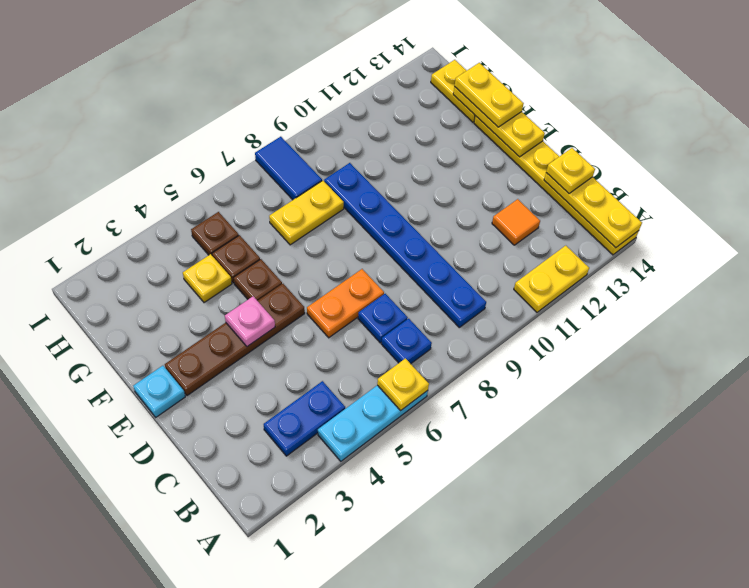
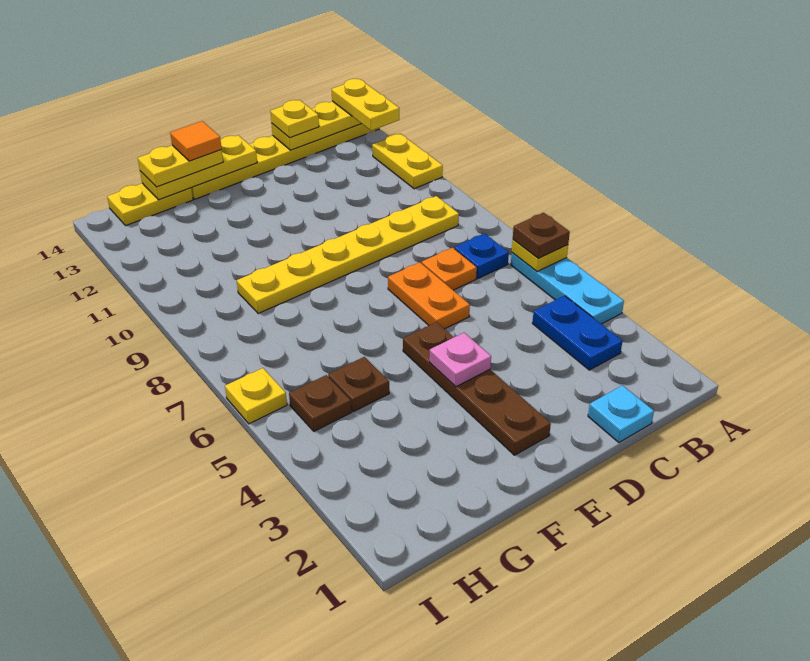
blue 1x6 plate [324,163,486,327] -> yellow 1x6 plate [237,196,459,313]
blue 1x1 plate [358,294,408,343] -> orange 1x1 plate [422,248,477,290]
orange 1x1 tile [492,199,540,245] -> orange 1x1 tile moved to [170,121,222,161]
cyan 1x1 plate [133,366,185,417] -> cyan 1x1 plate moved to [588,385,654,443]
brown 1x1 plate [234,259,282,301] -> brown 1x1 plate moved to [513,213,570,258]
yellow 1x1 plate [183,254,232,303] -> yellow 1x1 plate moved to [225,368,287,424]
yellow 1x2 plate [269,181,344,245] -> yellow 1x2 plate moved to [332,79,399,131]
blue 1x2 tile [255,137,322,200] -> none

